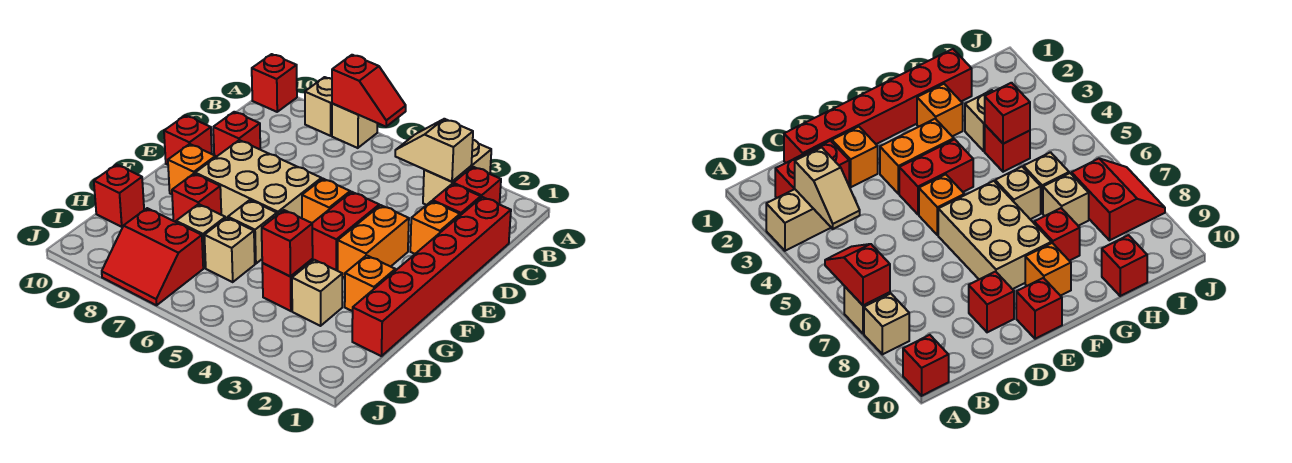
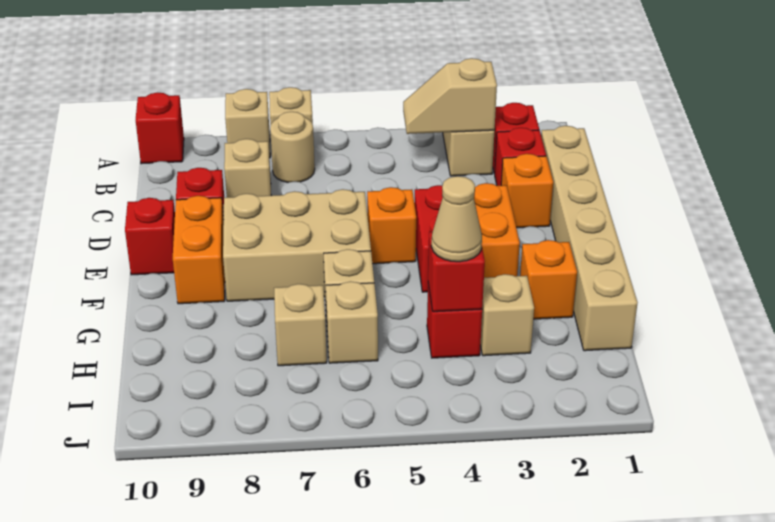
red 1x2 slope [332,55,406,127] -> none
none -> tan 1x1 round brick [270,112,315,183]
red 1x6 brick [352,197,511,356] -> tan 1x6 brick [541,126,638,351]
none -> tan 1x1 brick [224,139,271,197]
orange 1x1 brick [168,144,216,194] -> orange 1x2 brick [173,196,225,304]
red 1x1 brick [172,174,221,222] -> none
none -> tan 1x1 cone [431,176,482,262]
red 1x1 brick [94,165,144,227] -> none
red 2x2 slope [102,208,203,305] -> none

